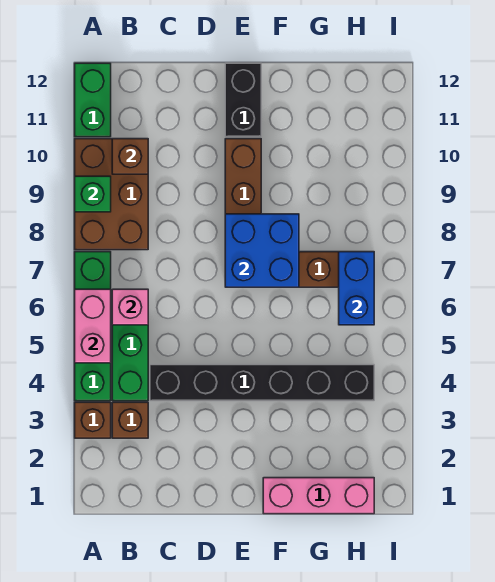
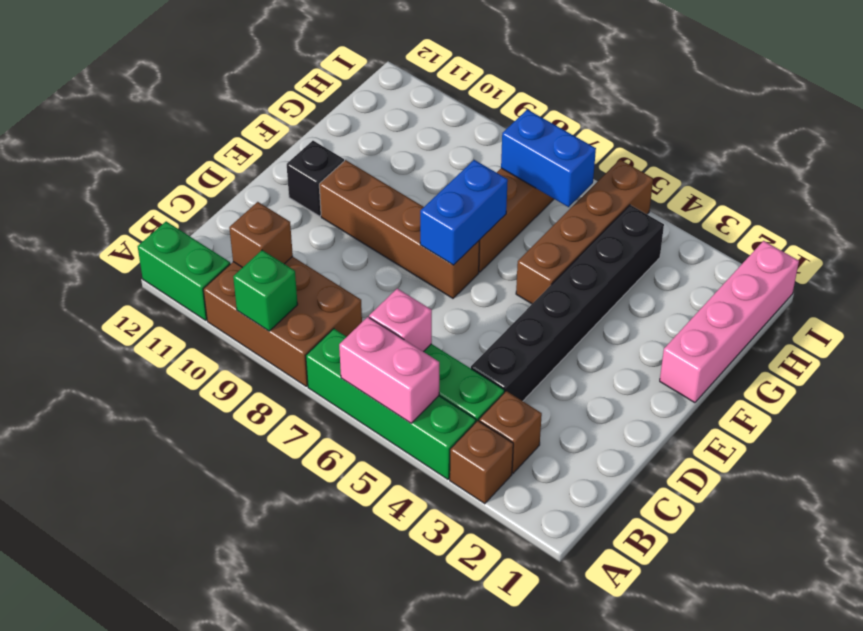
blue 2x2 brick [225,214,299,287] -> blue 1x2 brick [420,160,508,265]
black 1x2 brick [225,63,261,137] -> black 1x1 brick [287,141,344,216]
pink 1x3 brick [263,478,374,514] -> pink 1x4 brick [660,241,799,403]
none -> brown 1x4 brick [516,160,653,304]

